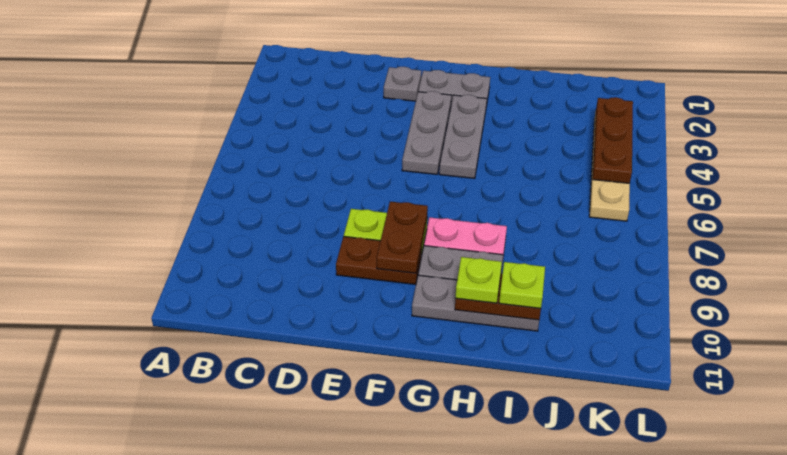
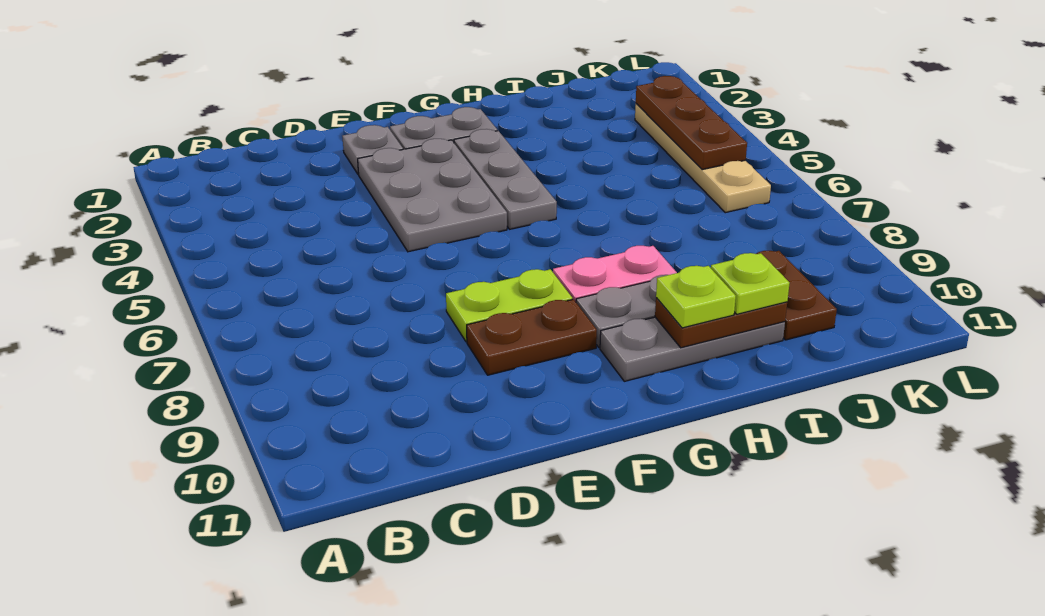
grey 1x3 plate [402,91,451,174] -> grey 2x3 plate [358,139,507,252]
brown 1x2 plate [377,202,428,273] -> brown 1x2 plate moved to [756,251,837,340]

